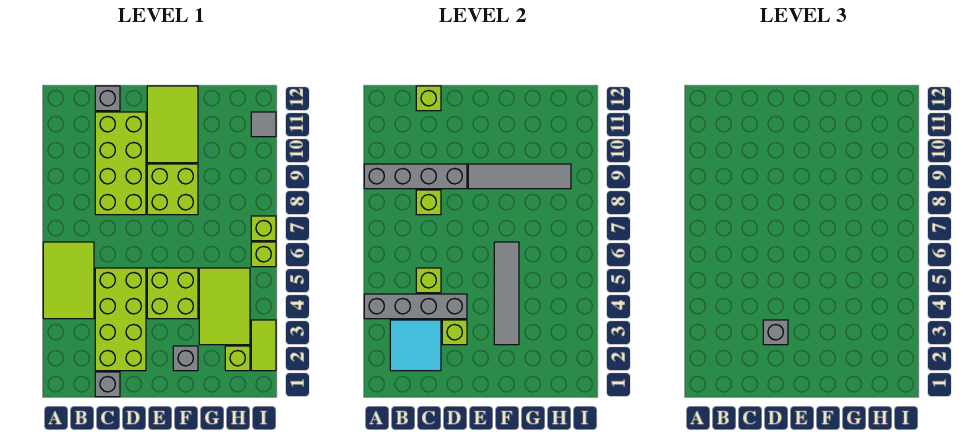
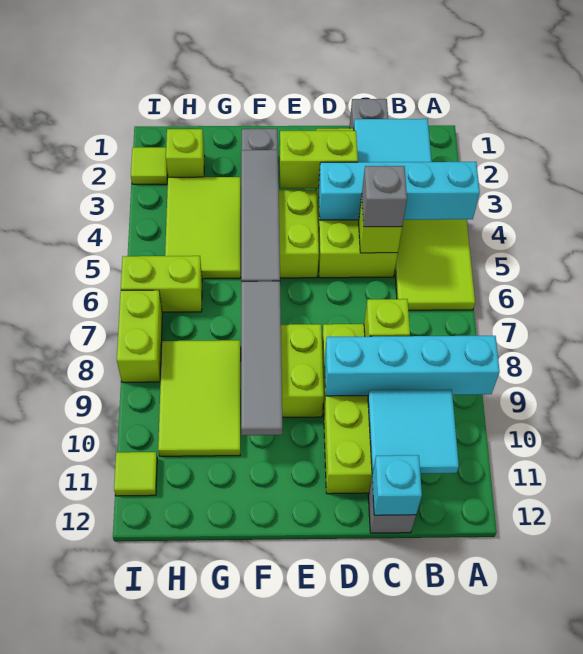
grey 1x4 brick [364,294,467,319] -> cyan 1x4 brick [319,162,480,220]
grey 1x4 brick [364,164,467,189] -> cyan 1x4 brick [325,336,500,396]
none -> cyan 2x2 tile [368,389,459,474]
lime 1x1 brick [416,86,441,111] -> cyan 1x1 brick [372,455,422,515]
lime 1x1 brick [442,320,467,345] -> lime 1x2 brick [280,131,358,188]
grey 1x1 brick [763,320,788,345] -> grey 1x1 brick moved to [362,166,407,227]
grey 1x4 tile [468,164,571,189] -> grey 1x4 tile turned to [241,281,282,435]
lime 2x3 tile [147,86,198,163] -> lime 2x3 tile moved to [158,340,241,456]
lime 1x2 tile [251,320,276,371] -> lime 1x1 tile [131,147,168,184]
lime 1x1 brick [251,242,276,267] -> lime 1x2 brick [121,256,202,312]
lime 1x1 brick [251,216,276,241] -> lime 1x2 brick [117,290,163,382]
grey 1x1 tile [251,112,276,137] -> lime 1x1 tile [114,452,157,496]

